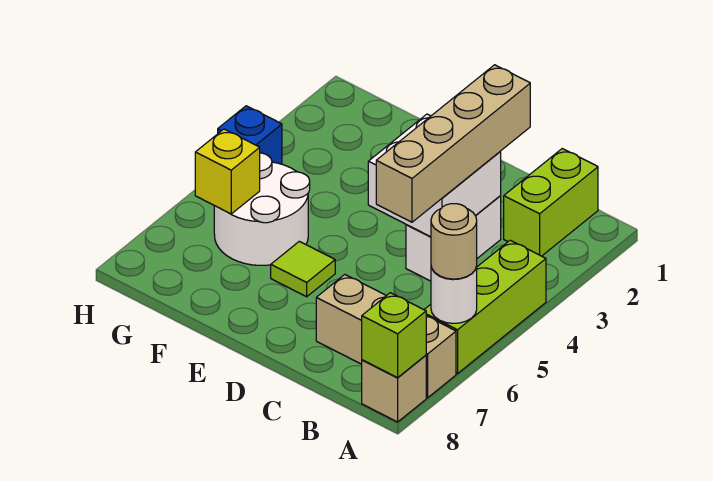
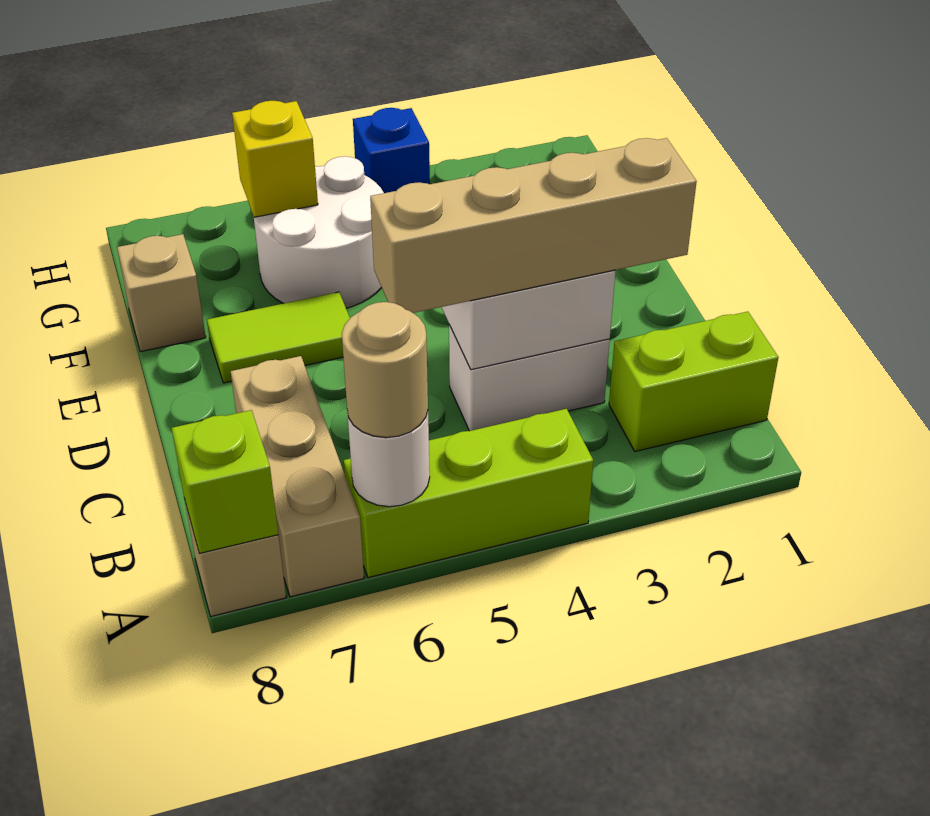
lime 1x1 tile [271,241,335,297] -> lime 1x2 tile [207,292,350,383]
none -> tan 1x1 brick [117,234,206,352]

